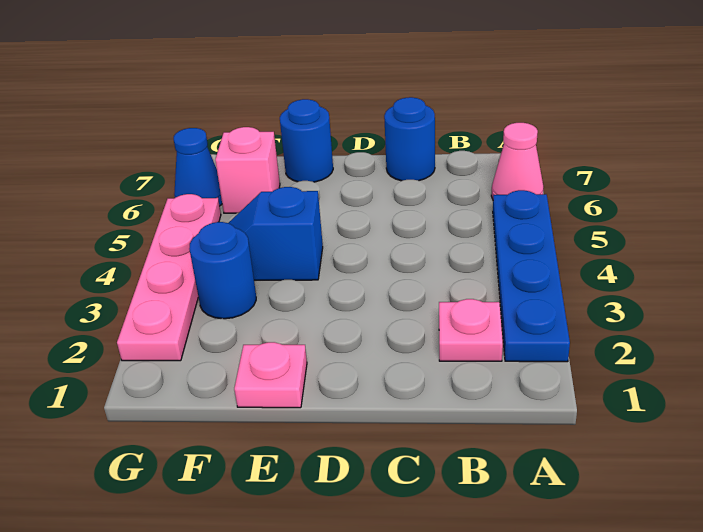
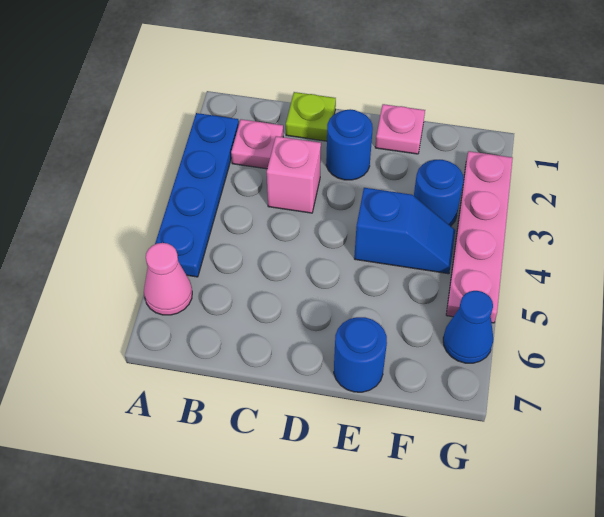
none -> lime 1x1 plate [286,92,336,141]
blue 1x1 round brick [384,97,435,181] -> blue 1x1 round brick moved to [326,109,373,180]
pink 1x1 brick [215,127,280,213] -> pink 1x1 brick moved to [267,136,321,213]

